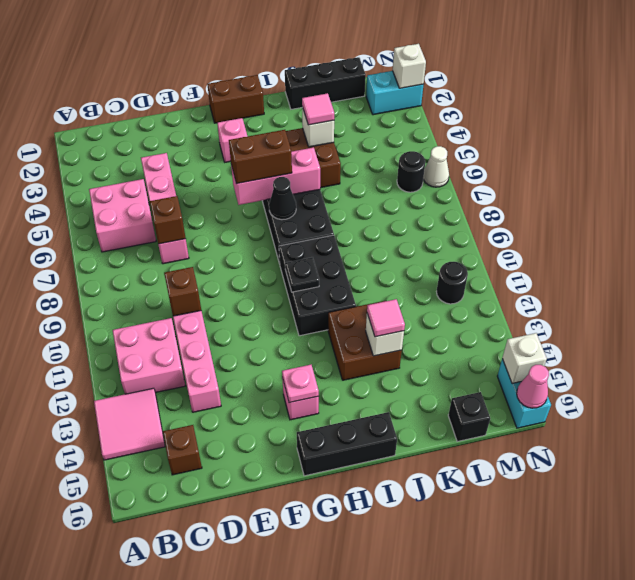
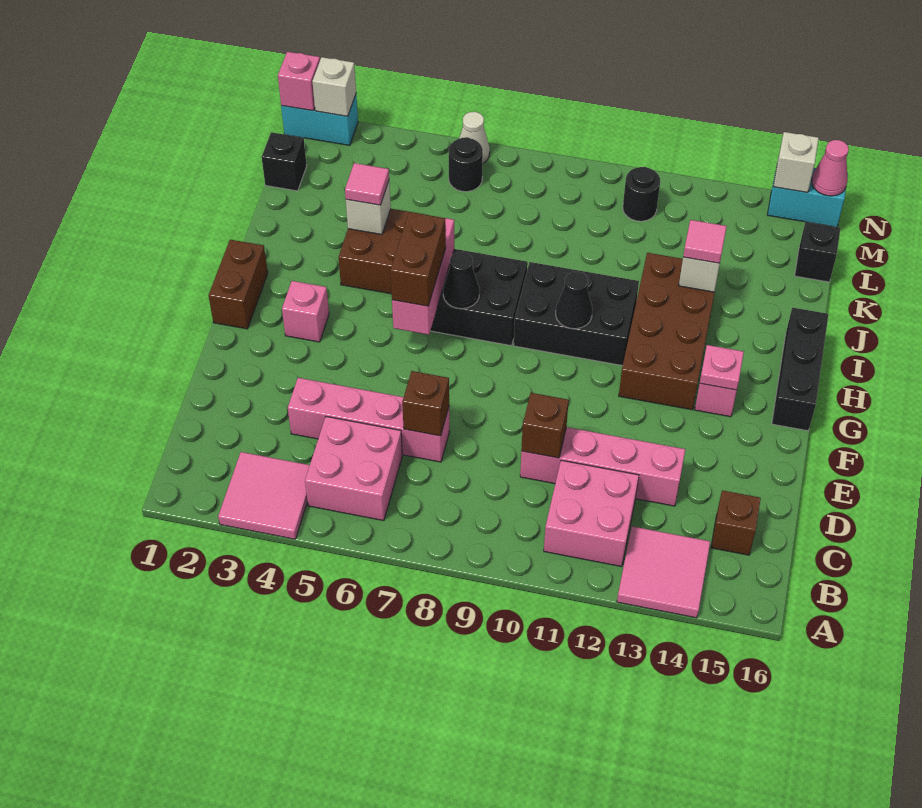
none -> pink 2x2 tile [218,452,310,539]
black 1x1 plate [285,257,319,292] -> black 1x1 cone [556,272,592,329]
brown 2x2 brick [328,301,402,380] -> brown 2x4 brick [619,253,715,410]
black 1x3 brick [285,57,366,109] -> black 1x1 brick [262,132,307,191]
cyan 1x2 brick [366,71,424,115] -> cyan 1x2 brick turned to [281,95,358,145]
none -> pink 1x1 brick [278,52,320,111]

